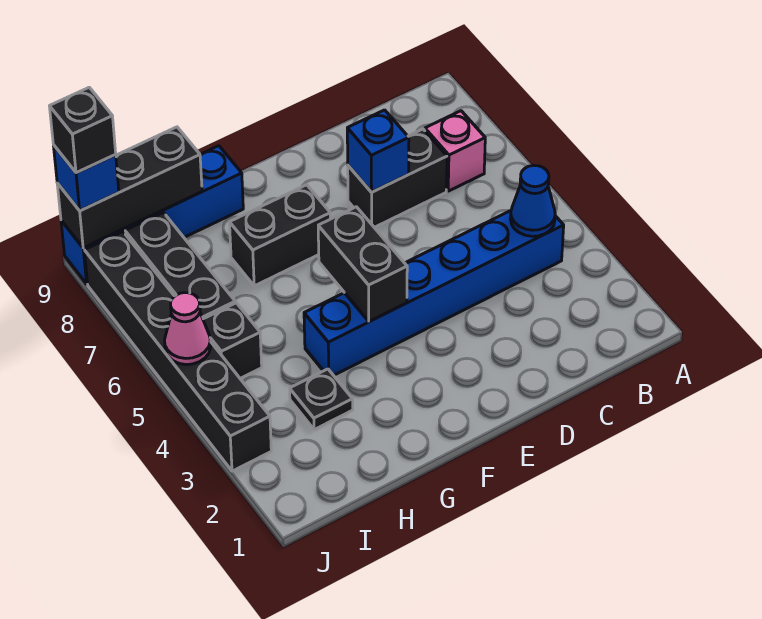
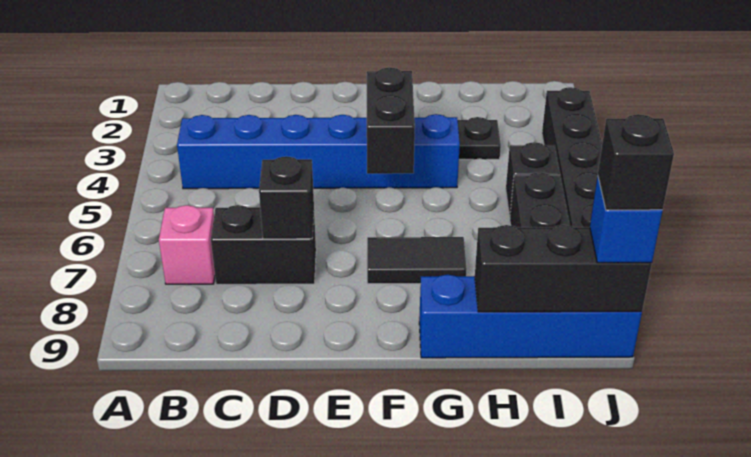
blue 1x1 cone [511,165,555,236] -> none
blue 1x1 brick [347,110,409,192] -> black 1x1 brick [259,156,314,239]
black 1x2 brick [229,185,330,286] -> black 1x2 tile [367,237,467,284]
pink 1x1 cone [165,293,211,365] -> none

